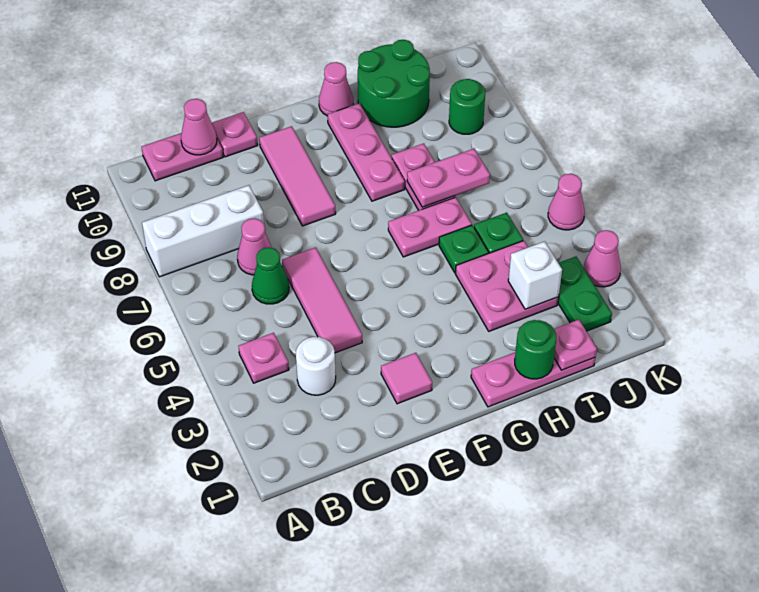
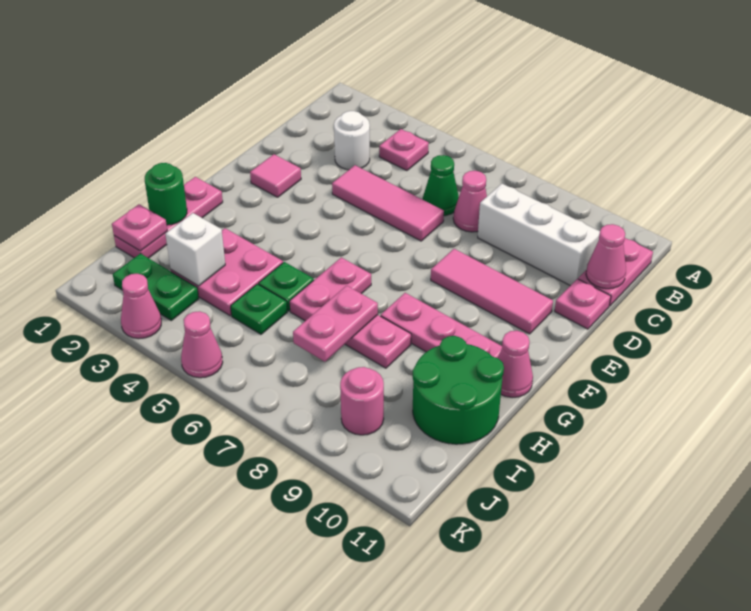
white 1x3 brick [142,185,264,277] -> white 1x3 brick turned to [478,184,600,286]
green 1x1 round brick [449,79,485,134] -> pink 1x1 round brick [340,367,384,435]

